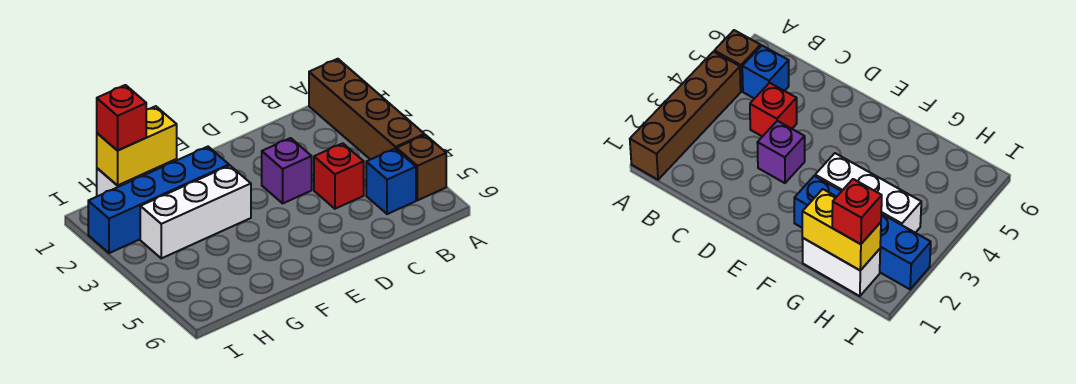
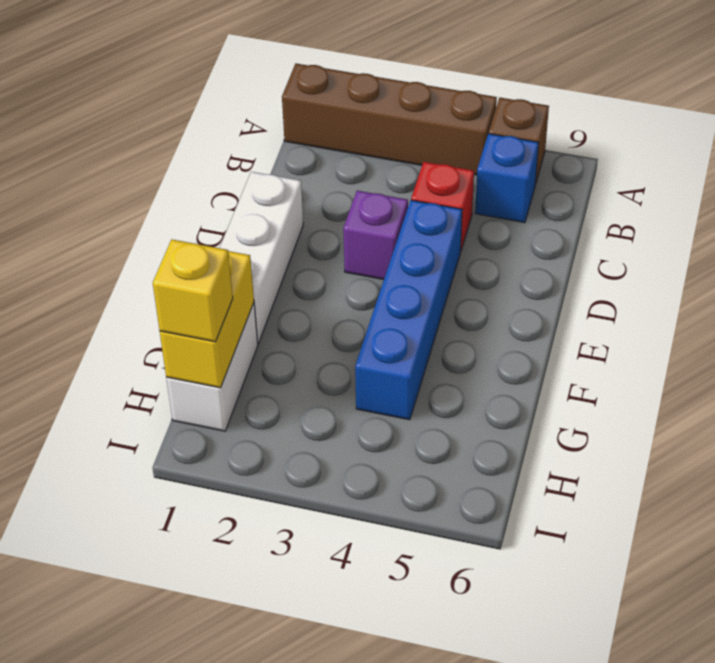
blue 1x4 brick [88,147,229,253] -> blue 1x4 brick moved to [355,200,462,420]
white 1x3 brick [140,166,251,258] -> white 1x3 brick moved to [220,172,303,343]
red 1x1 brick [97,85,146,151] -> yellow 1x1 brick [153,239,233,342]

